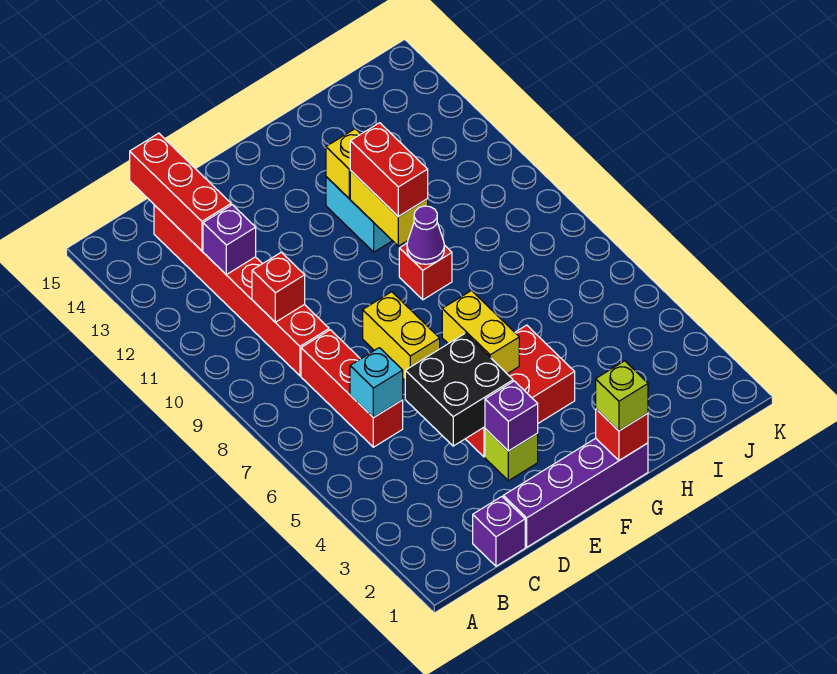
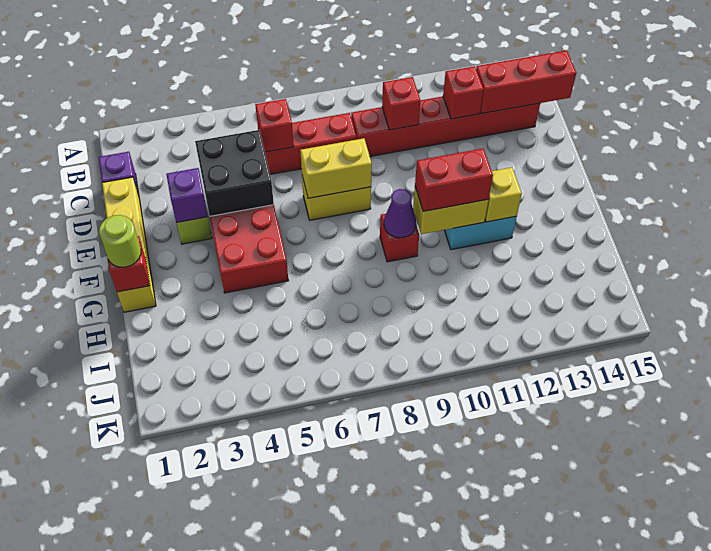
cyan 1x1 brick [350,348,403,418] -> red 1x1 brick [255,99,294,152]
purple 1x1 brick [203,205,256,275] -> red 1x1 brick [443,66,483,119]
purple 1x4 brick [503,438,648,547] -> yellow 1x4 brick [102,177,156,312]
yellow 1x2 brick [442,290,519,374] -> yellow 1x2 brick moved to [300,138,372,198]
lime 1x1 brick [596,361,648,431] -> lime 1x1 round brick [99,215,141,267]

